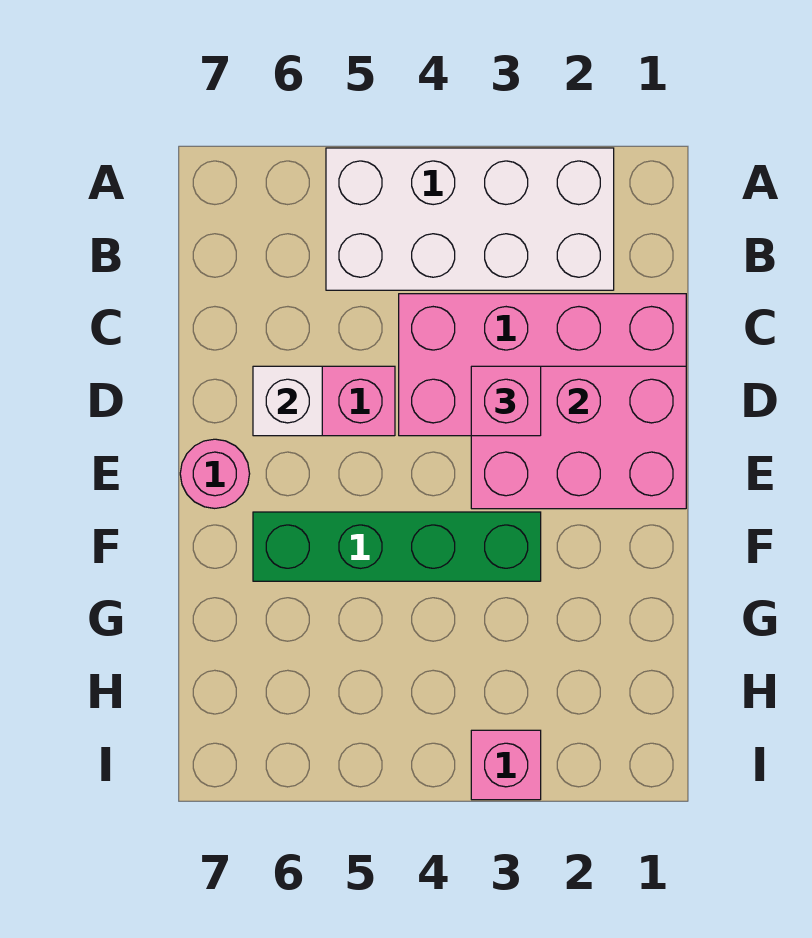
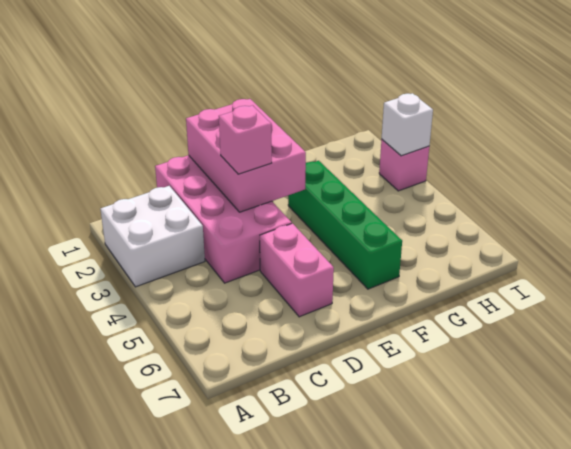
white 2x4 brick [326,148,614,290] -> white 2x2 brick [101,186,205,287]
white 1x1 brick [253,366,322,436] -> white 1x1 brick moved to [382,93,433,156]
pink 1x1 round brick [180,439,250,508] -> none

